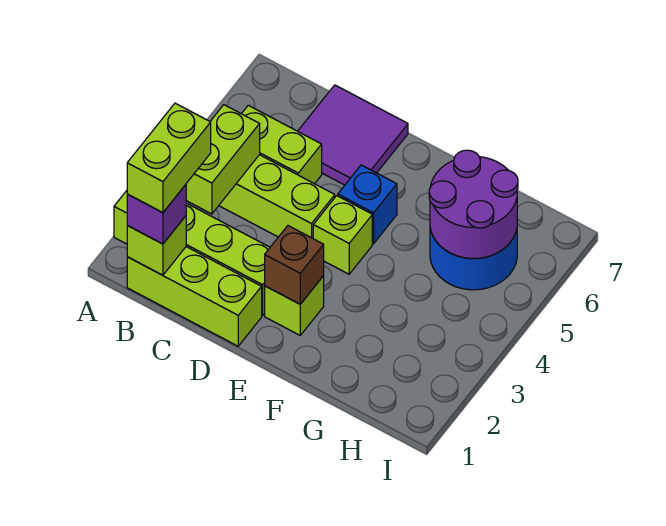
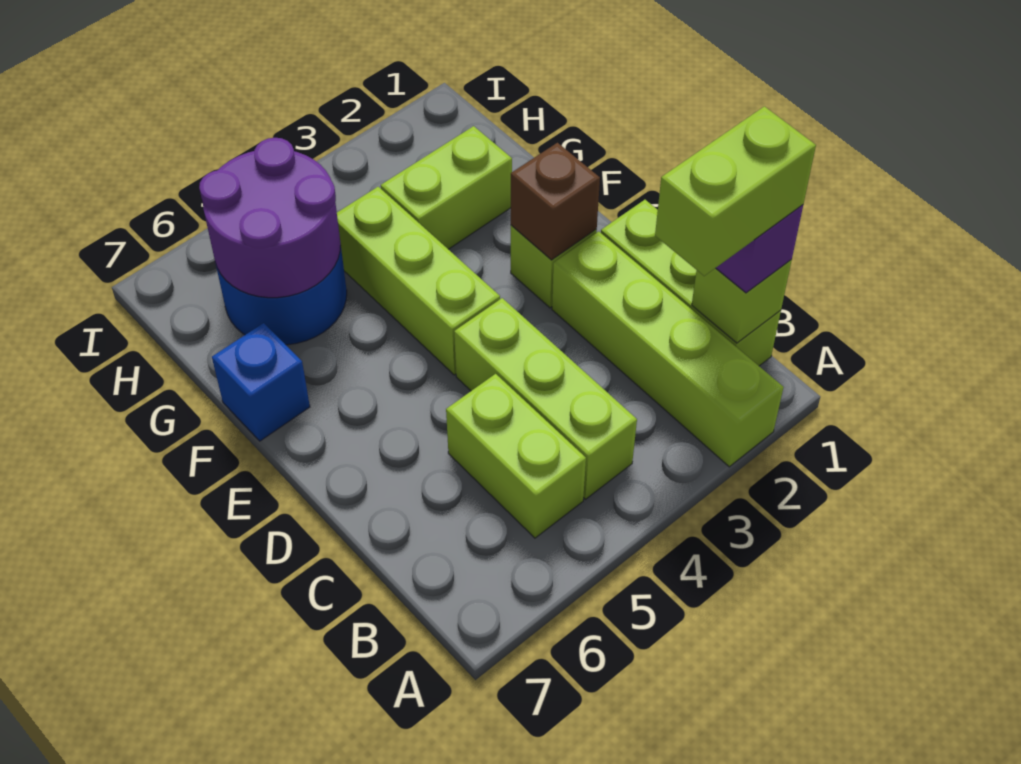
lime 1x2 brick [186,105,260,214] -> lime 1x2 brick moved to [381,126,512,249]
purple 2x2 tile [298,85,408,185] -> none
lime 1x1 brick [313,196,372,274] -> lime 1x3 brick [337,187,500,375]
blue 1x1 brick [338,165,397,244] -> blue 1x1 brick moved to [212,323,310,441]

